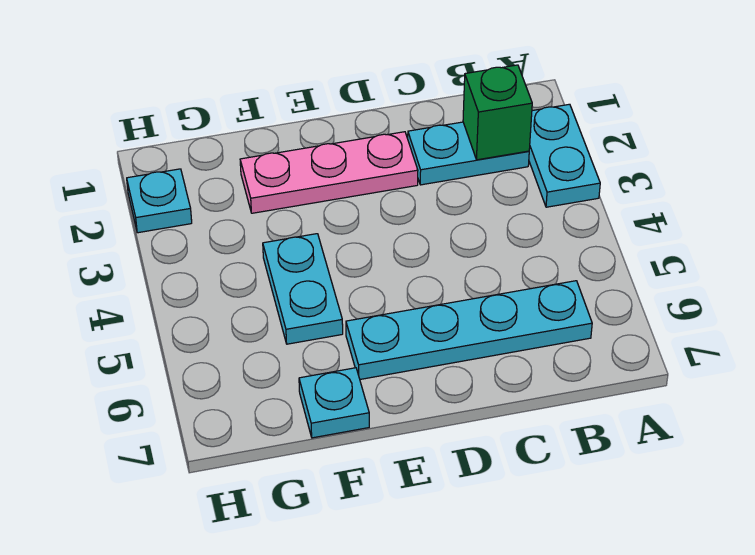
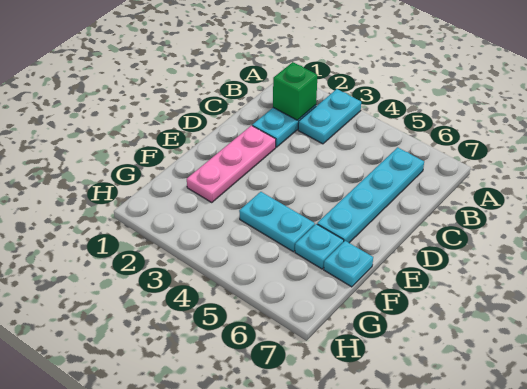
cyan 1x2 plate [529,104,600,207] -> cyan 1x2 plate turned to [298,89,361,144]
cyan 1x1 plate [127,169,192,233] -> cyan 1x1 plate moved to [295,224,344,269]

